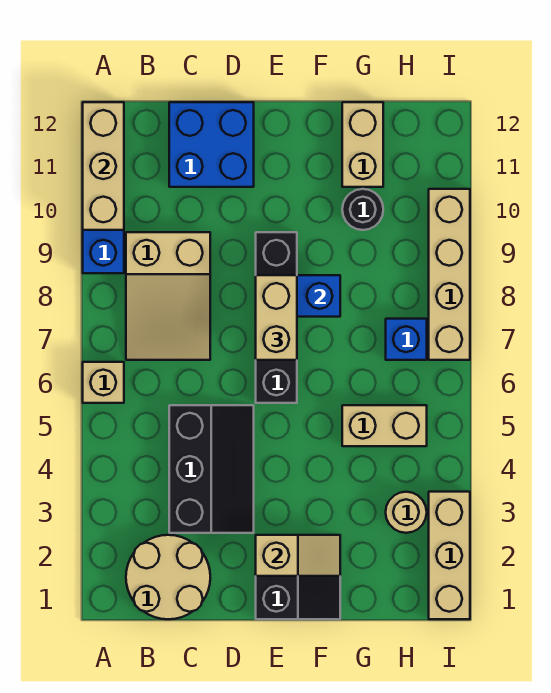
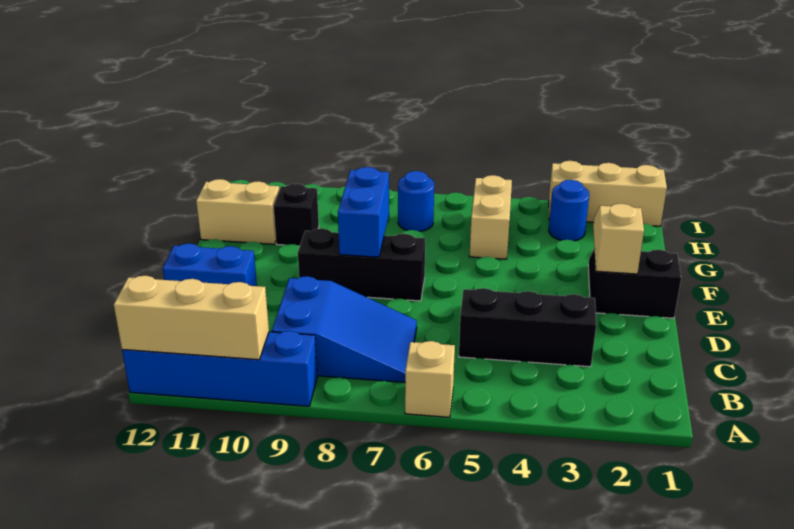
tan 2x2 round brick [126,535,210,619] -> none
tan 2x3 slope [126,232,210,360] -> blue 2x3 slope [272,276,417,382]
blue 2x2 brick [169,102,254,187] -> blue 1x2 brick [163,244,257,286]
black 1x4 brick [256,232,297,403] -> black 1x3 brick [298,228,425,301]
tan 1x2 brick [256,275,297,360] -> none
black 1x1 round brick [342,189,383,230] -> black 1x1 brick [274,184,319,246]
tan 1x1 round brick [386,492,427,533] -> blue 1x1 round brick [549,180,589,241]
blue 1x1 brick [386,319,427,360] -> blue 1x1 round brick [398,171,434,232]
tan 1x4 brick [429,189,470,360] -> none

